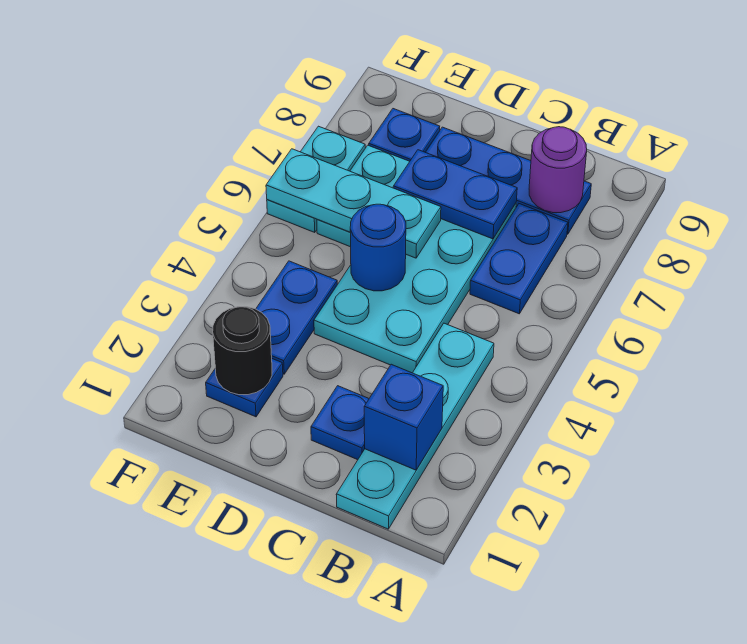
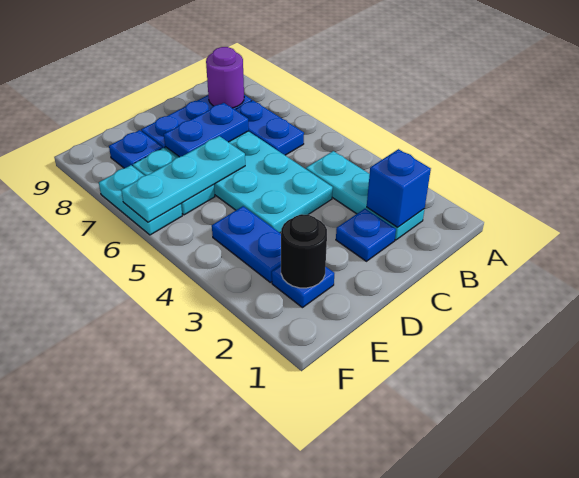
cyan 1x4 plate [336,323,494,529] -> cyan 1x3 plate [306,151,424,240]
blue 1x1 round brick [350,204,406,291] -> none

